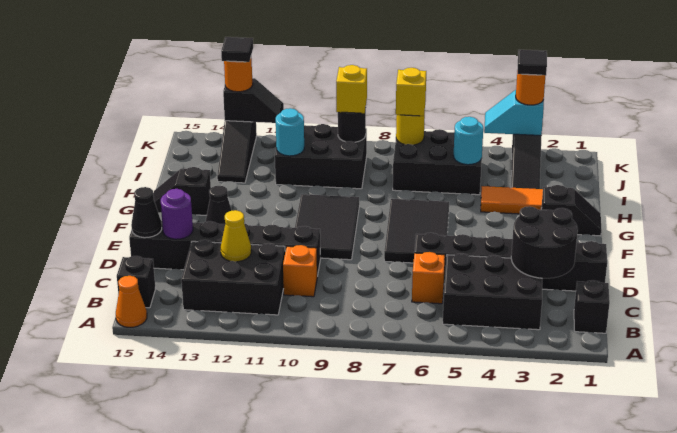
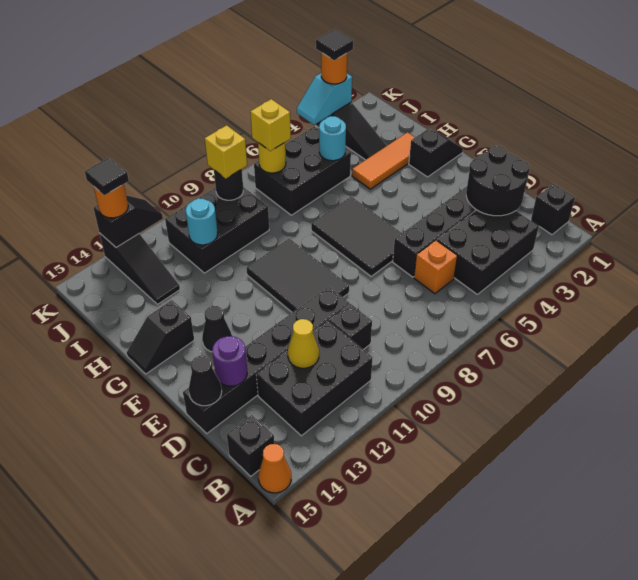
orange 1x1 brick [283,245,317,297] -> black 1x1 brick [329,304,372,350]

